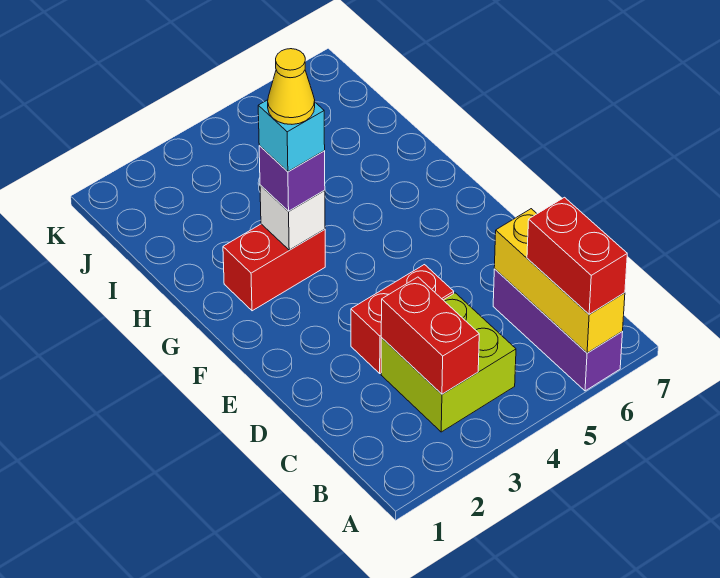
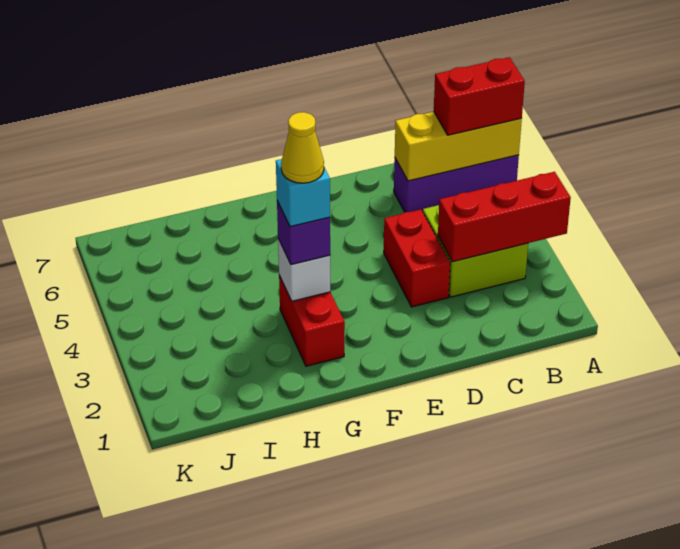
red 1x2 brick [381,277,479,394] -> red 1x3 brick [438,172,571,262]

